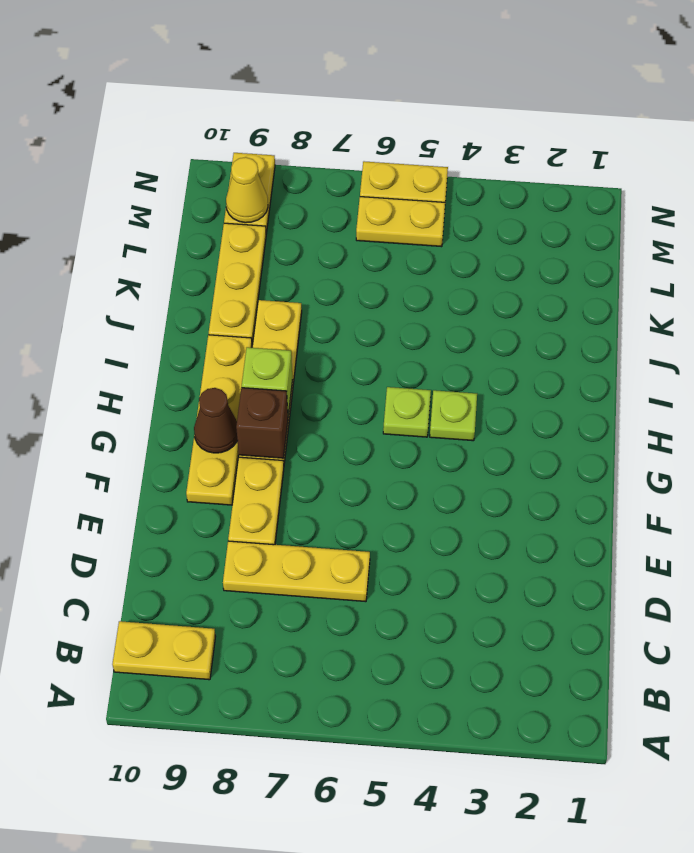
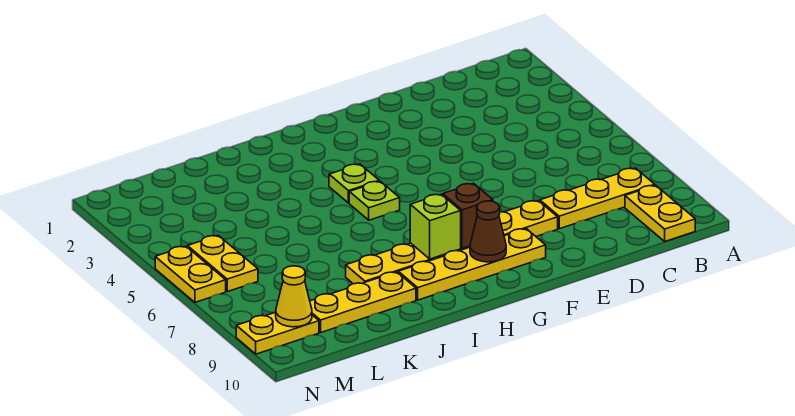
yellow 1x3 plate [223,541,370,602] -> yellow 1x3 plate turned to [540,168,655,229]

